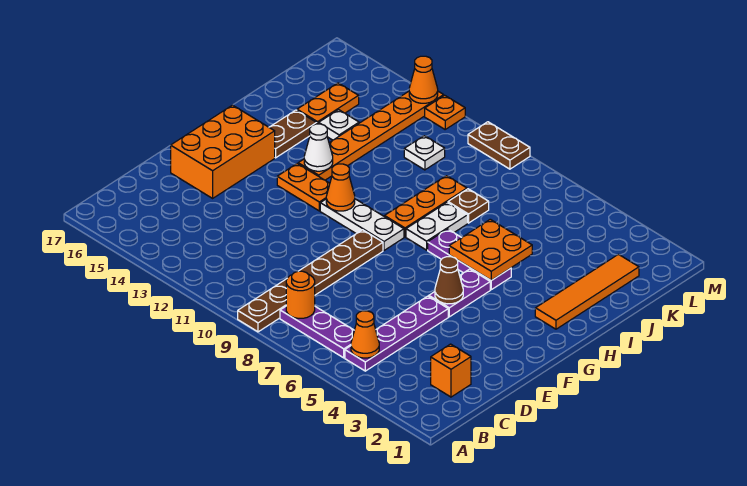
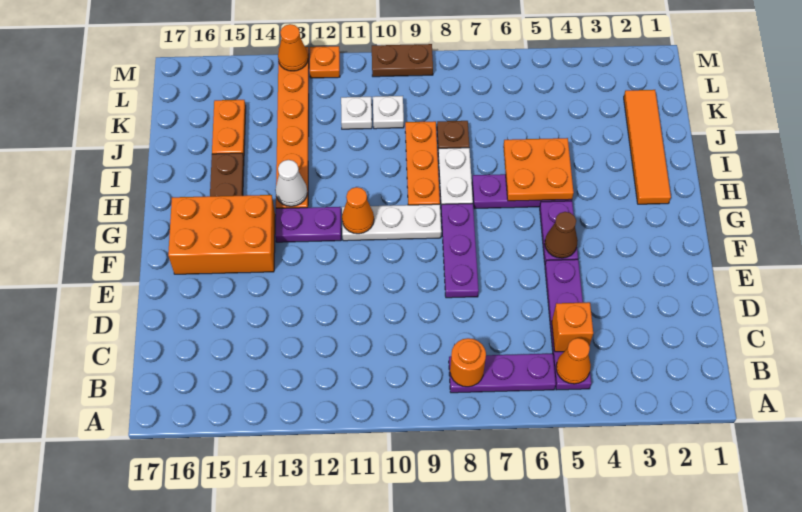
brown 1x6 plate [238,230,383,332] -> none
orange 1x1 brick [431,344,471,397] -> orange 1x1 brick moved to [552,302,593,352]
none -> purple 1x3 plate [441,203,479,298]
orange 2x3 brick [171,105,275,198] -> orange 2x3 brick turned to [168,195,275,274]
orange 1x2 plate [277,164,330,211] -> purple 1x2 plate [275,207,341,242]
white 1x1 plate [319,110,359,140] -> white 1x1 plate moved to [373,96,404,129]

